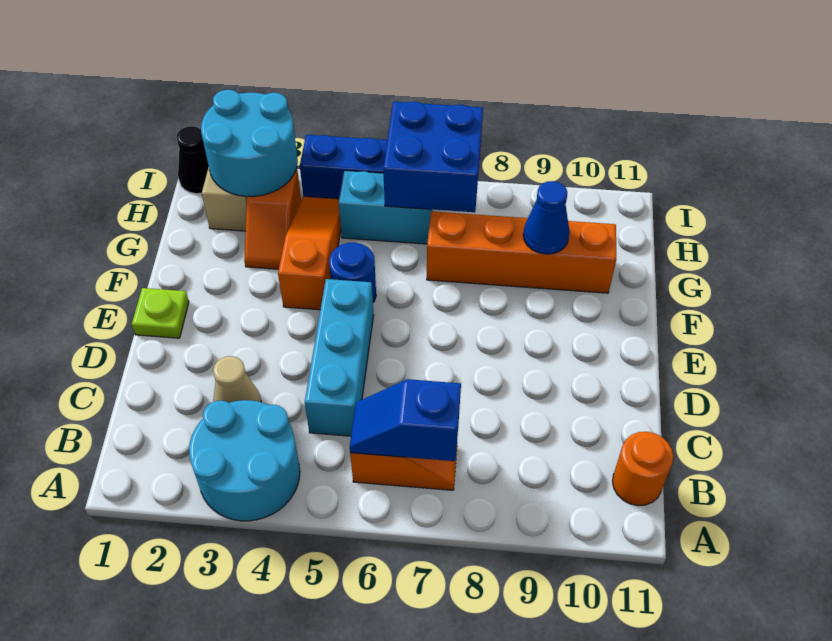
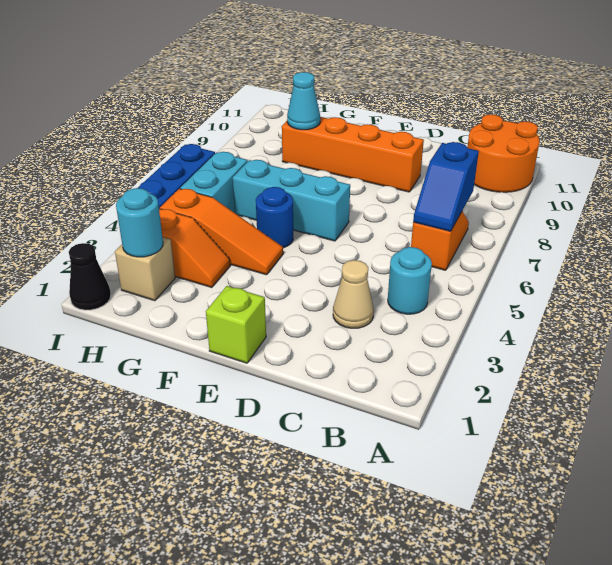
cyan 2x2 round brick [189,400,300,521] -> cyan 1x1 round brick [388,247,432,314]
orange 1x1 round brick [612,432,673,506] -> orange 2x2 round brick [468,114,539,192]
cyan 1x3 brick [305,279,374,436] -> cyan 1x3 brick moved to [233,160,350,241]
lime 1x1 plate [132,288,189,338] -> lime 1x1 brick [206,286,266,363]
orange 1x3 slope [278,196,341,310] -> orange 1x3 slope turned to [160,189,283,275]
orange 1x4 brick [427,211,616,293] -> orange 1x4 brick turned to [282,117,424,192]
blue 1x1 cone [523,181,570,254] -> cyan 1x1 cone [287,72,320,130]
cyan 2x2 round brick [201,90,298,197] -> cyan 1x1 round brick [116,188,163,257]
blue 2x2 brick [383,102,483,212] -> none

